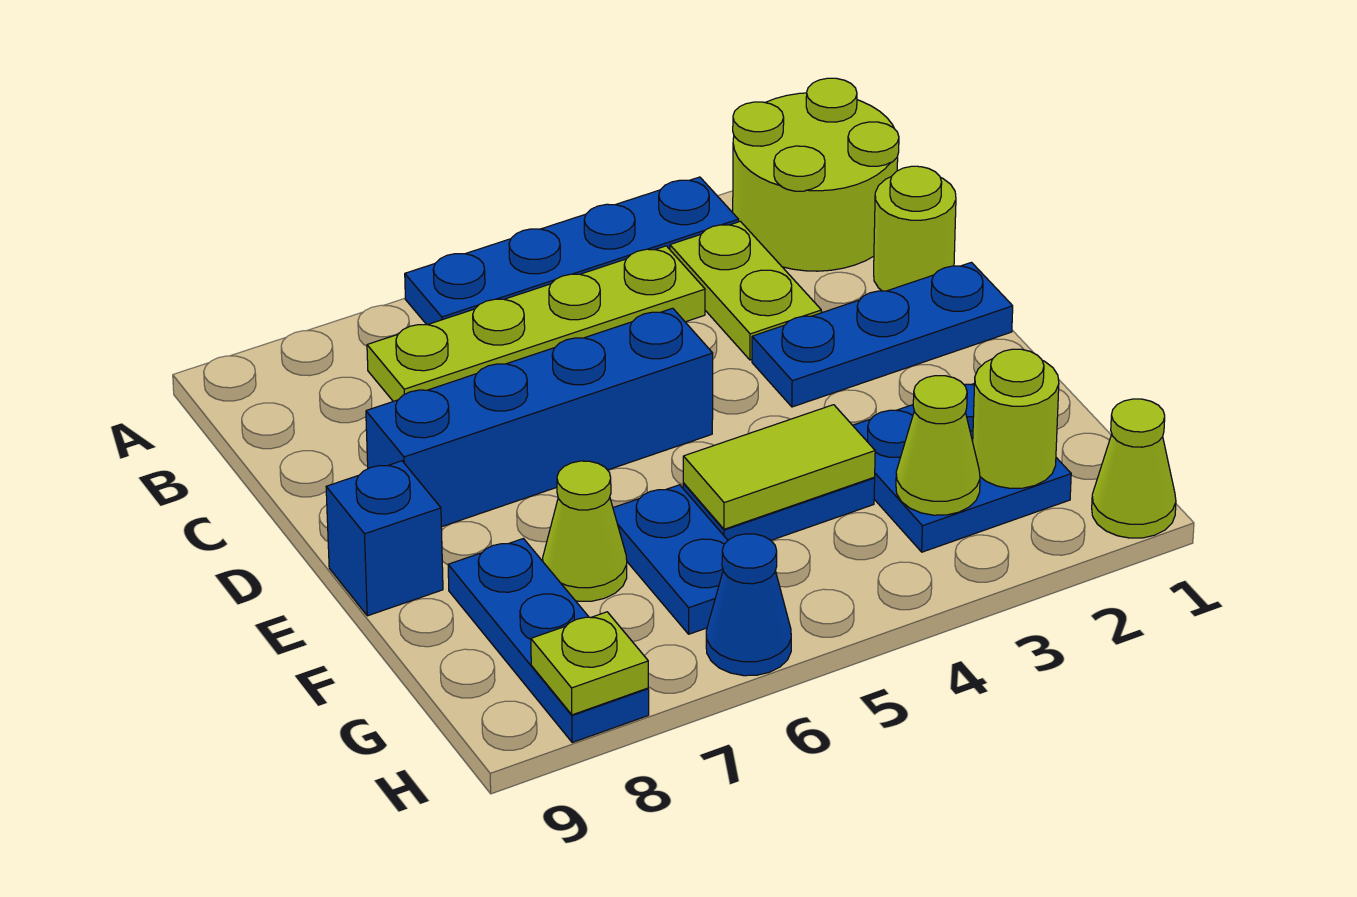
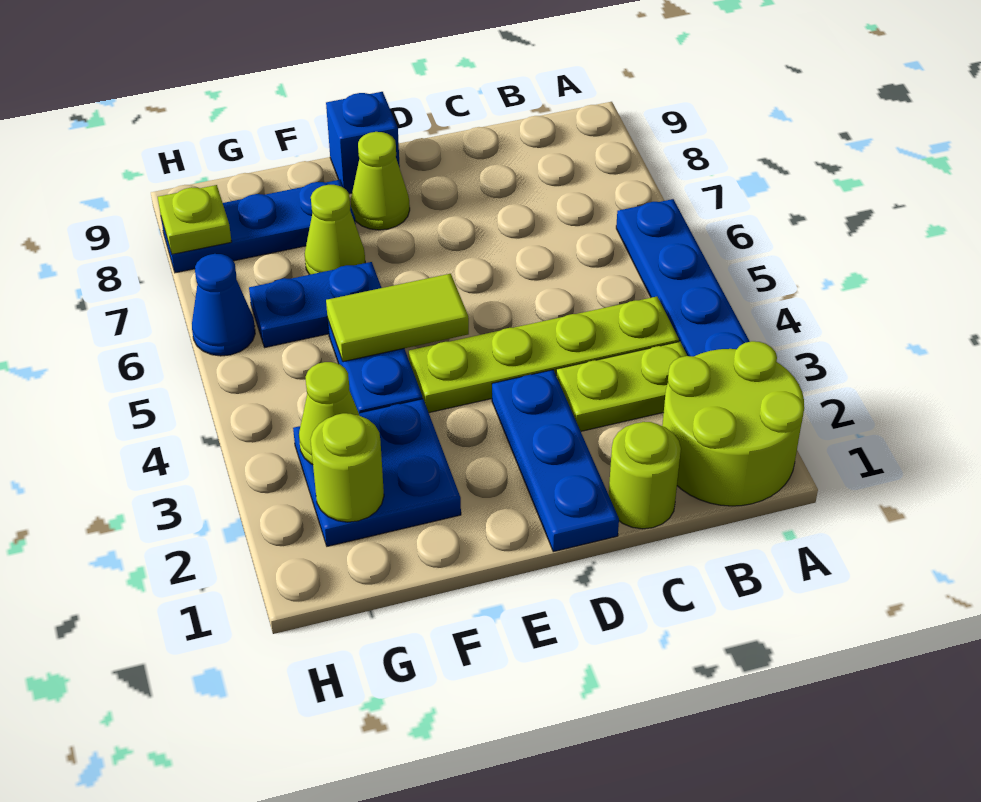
lime 1x4 plate [367,246,705,401] -> lime 1x4 plate turned to [409,296,679,413]
blue 1x4 brick [366,308,713,527] -> none
lime 1x2 tile [683,405,875,529] -> lime 1x2 tile turned to [326,274,469,362]
lime 1x1 cone [1092,399,1176,538] -> lime 1x1 cone moved to [351,132,410,230]

